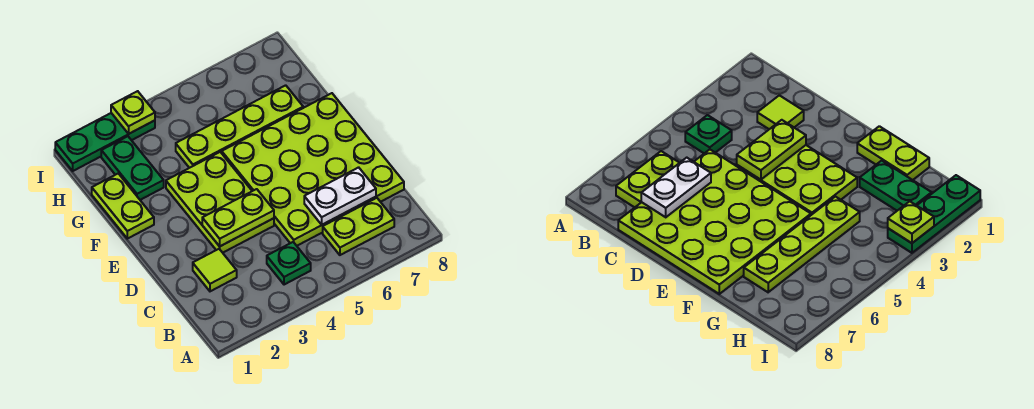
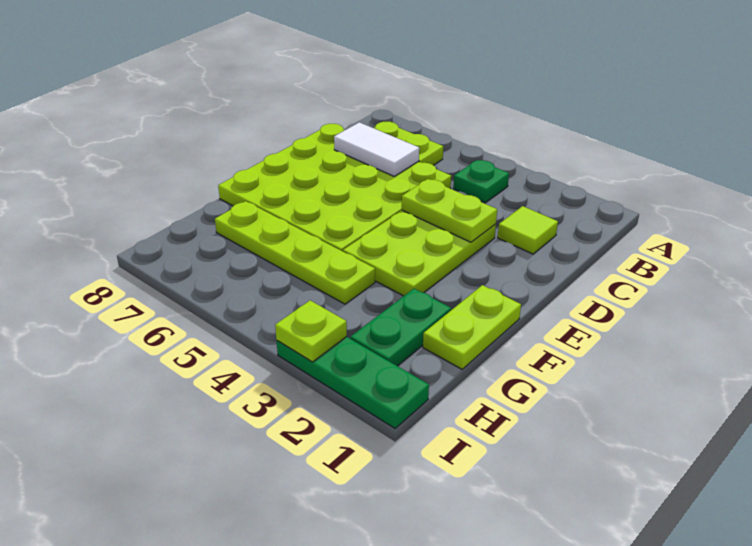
white 1x2 plate [304,167,376,225] -> white 1x2 tile [334,122,419,176]

